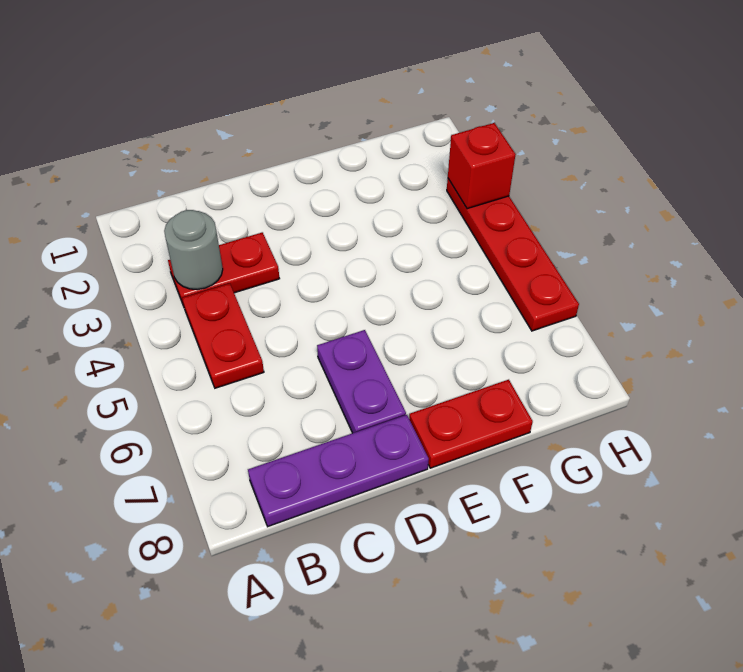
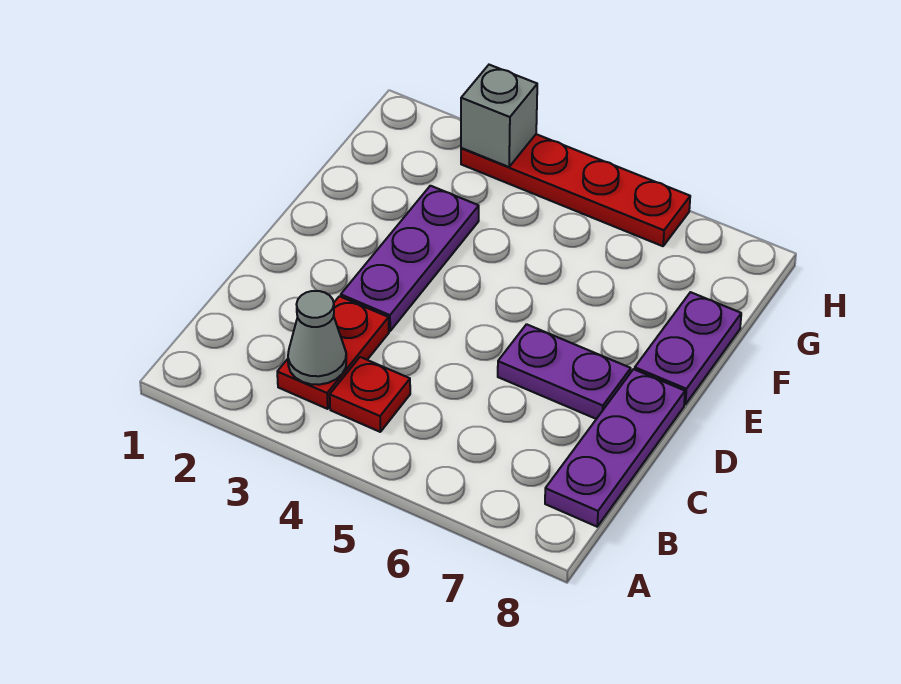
grey 1x1 round brick [164,210,223,290] -> grey 1x1 cone [288,291,346,385]
red 1x2 plate [182,283,264,388] -> red 1x1 plate [330,357,410,432]
none -> purple 1x3 plate [341,186,479,331]
red 1x2 plate [409,380,533,468] -> purple 1x2 plate [635,292,741,404]
red 1x1 brick [448,123,516,209] -> grey 1x1 brick [461,65,537,167]

